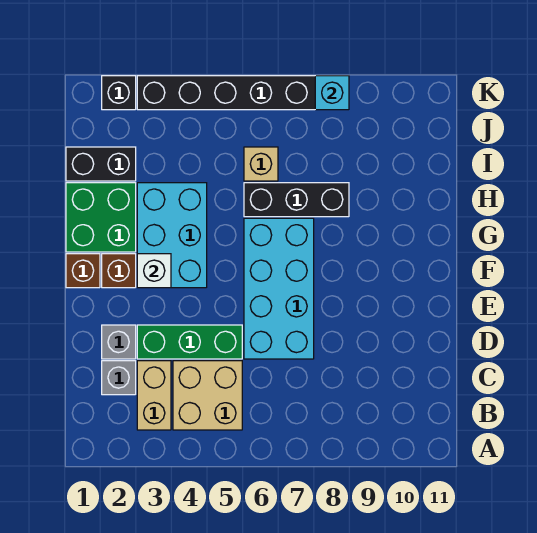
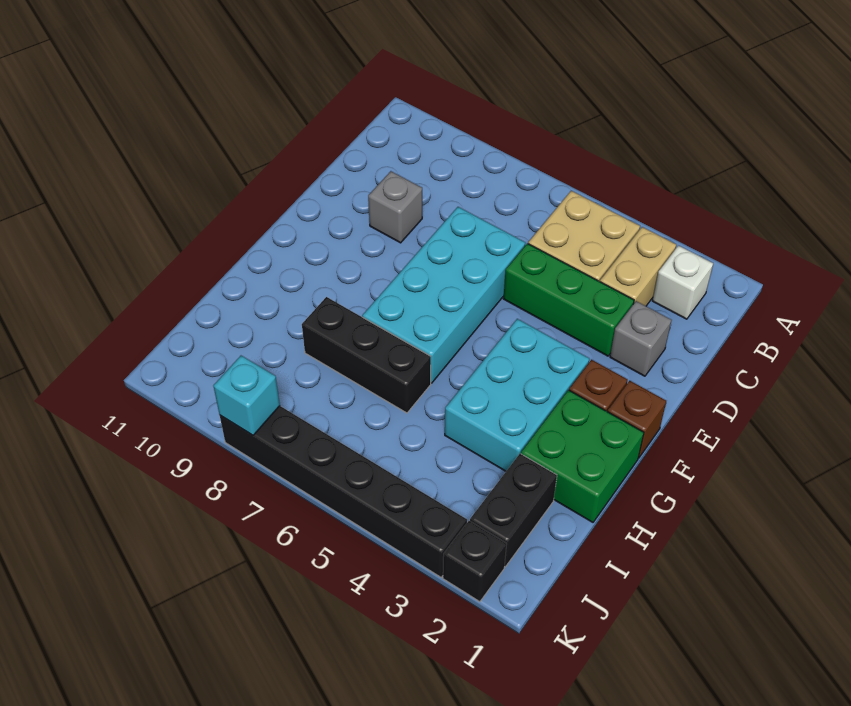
grey 1x1 brick [102,361,136,395] -> grey 1x1 brick moved to [368,171,422,243]
white 1x1 brick [137,254,171,288] -> white 1x1 brick moved to [652,246,713,319]
black 1x2 brick [66,147,136,181] -> black 1x2 brick turned to [470,454,557,567]
tan 1x1 brick [244,147,278,181] -> none

